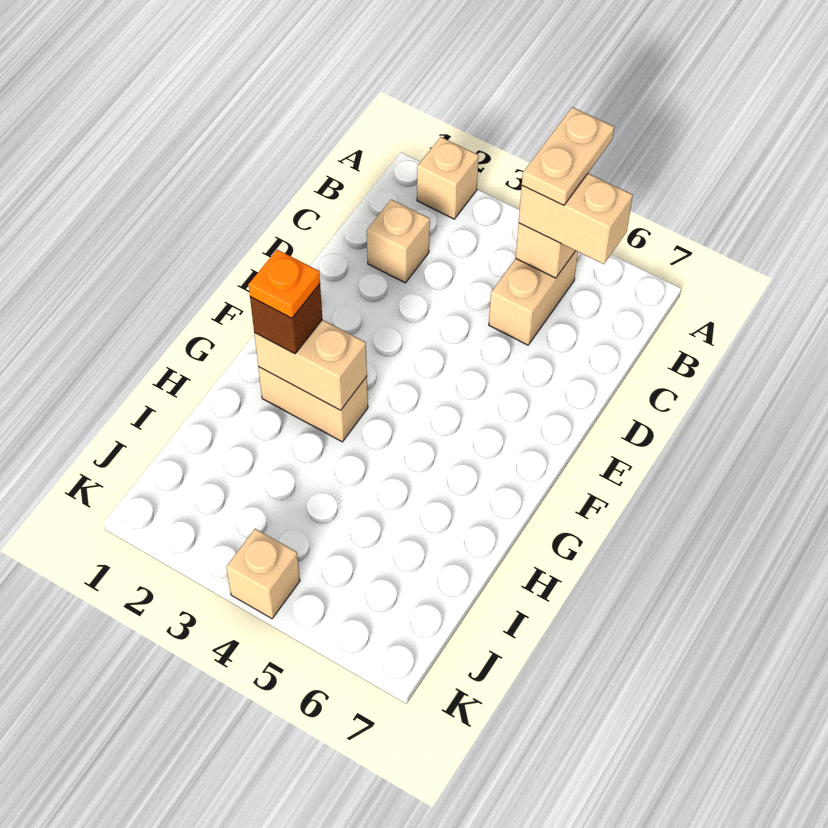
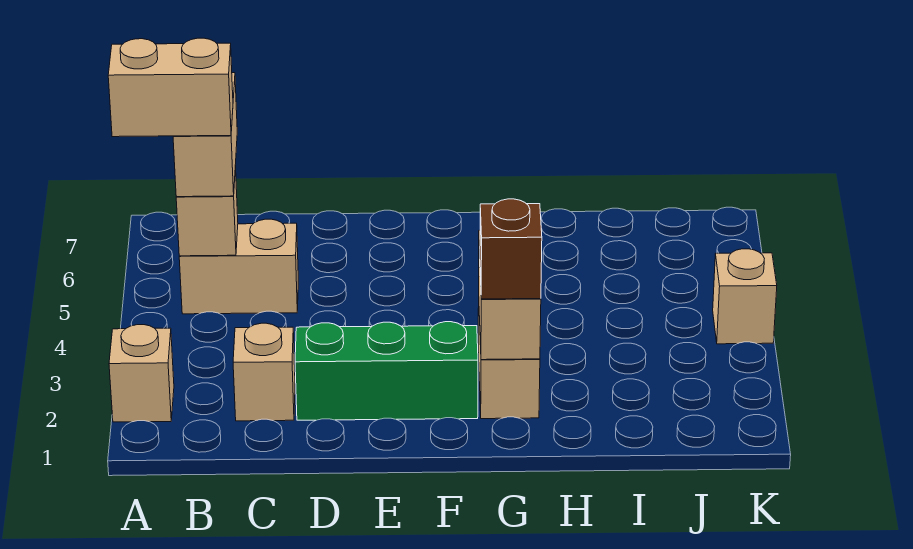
tan 1x2 plate [522,107,614,205] -> tan 1x2 brick [108,38,233,137]
none -> green 1x3 brick [295,322,478,420]
orange 1x1 plate [248,250,320,318] -> none

